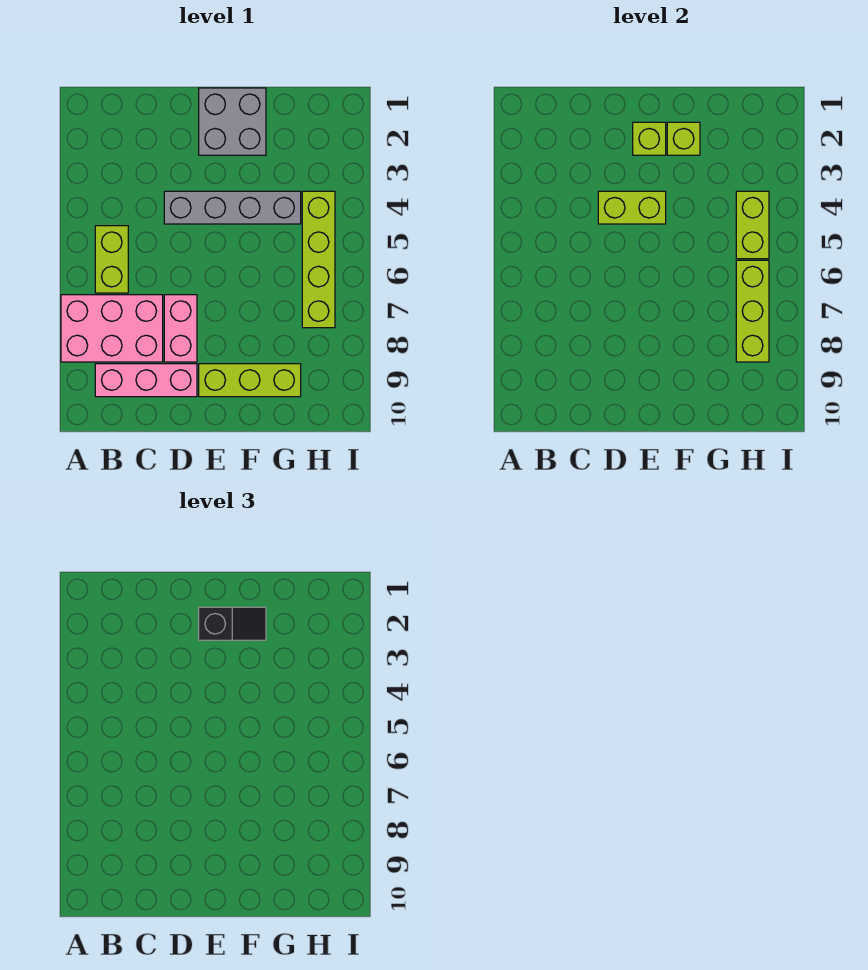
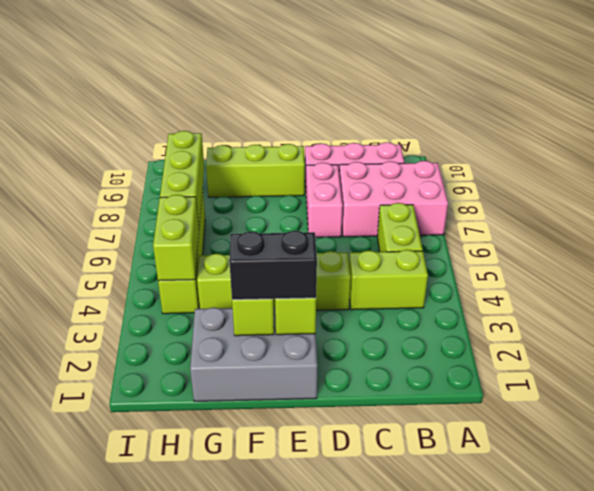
grey 1x4 brick [164,191,301,224] -> lime 1x4 brick [197,251,351,310]
lime 1x2 brick [598,191,666,224] -> lime 1x2 brick moved to [349,250,428,310]
grey 2x2 brick [199,88,266,155] -> grey 2x3 brick [190,307,318,401]
black 1x2 slope [199,607,266,640] -> black 1x2 brick [229,231,317,300]

